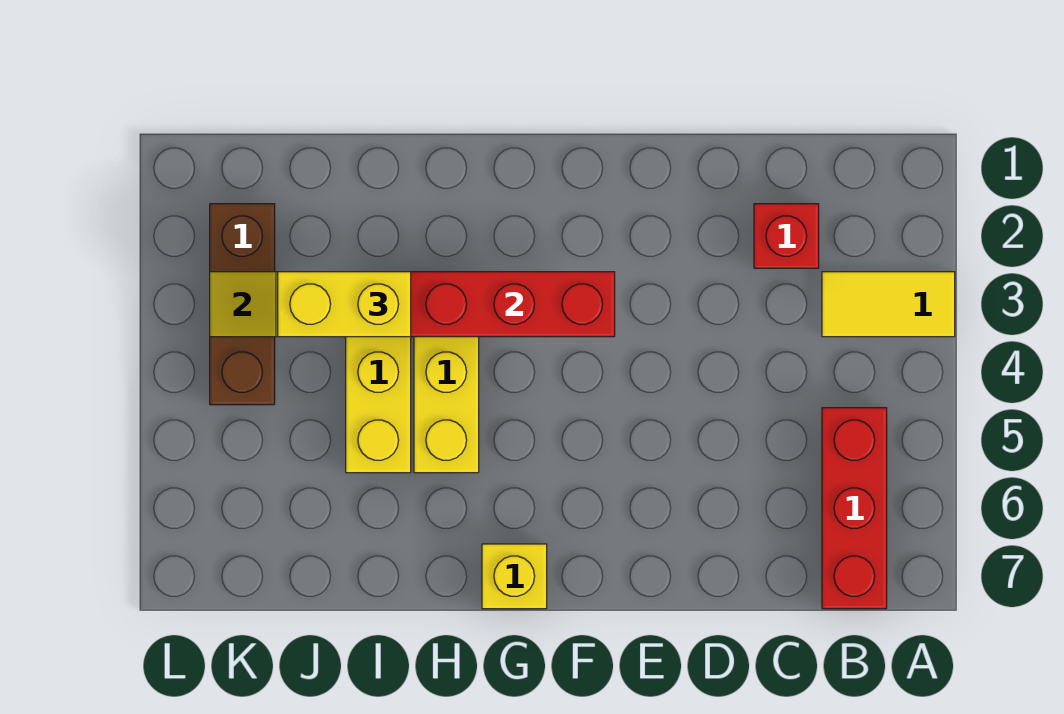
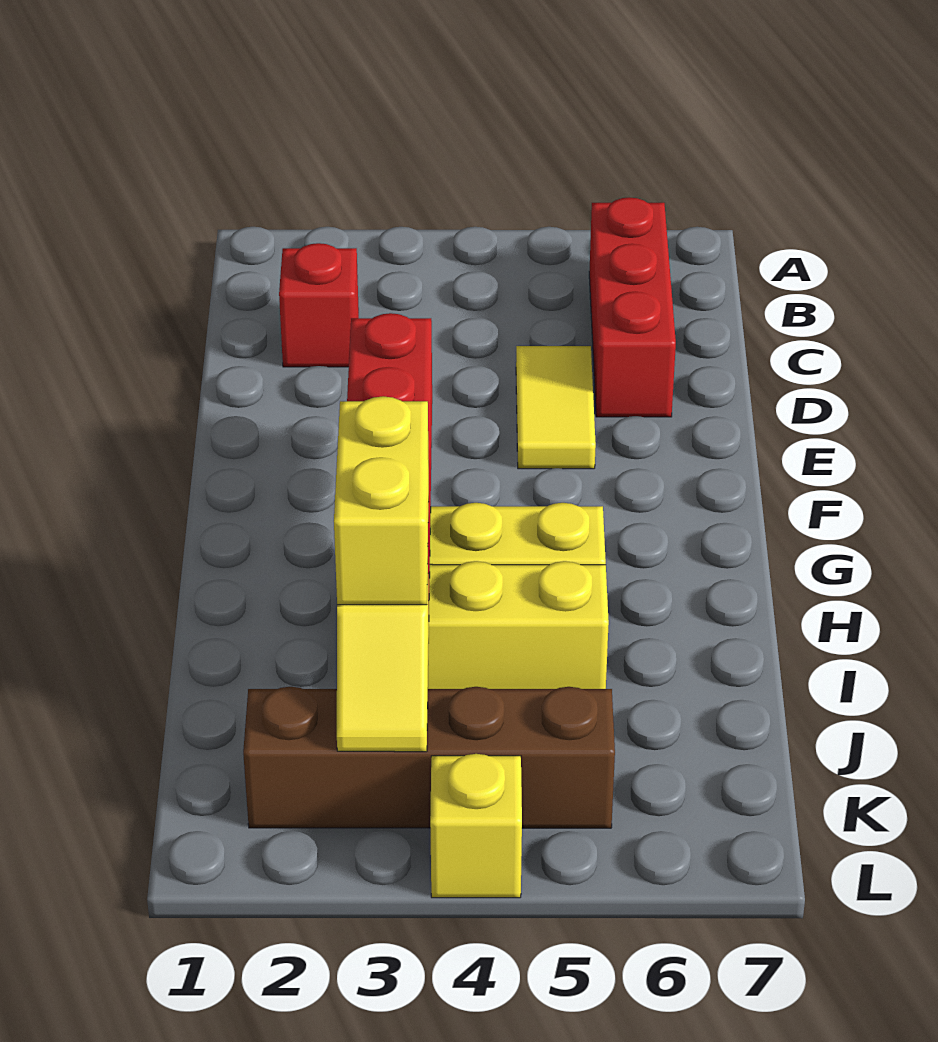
yellow 1x2 tile [822,272,955,337] -> yellow 1x2 tile moved to [516,346,596,469]
red 1x3 brick [822,408,887,609] -> red 1x3 brick turned to [589,197,676,417]
yellow 1x1 brick [482,544,547,609] -> yellow 1x1 brick moved to [430,754,522,898]
brown 1x3 brick [210,204,275,405] -> brown 1x4 brick [243,687,615,828]

